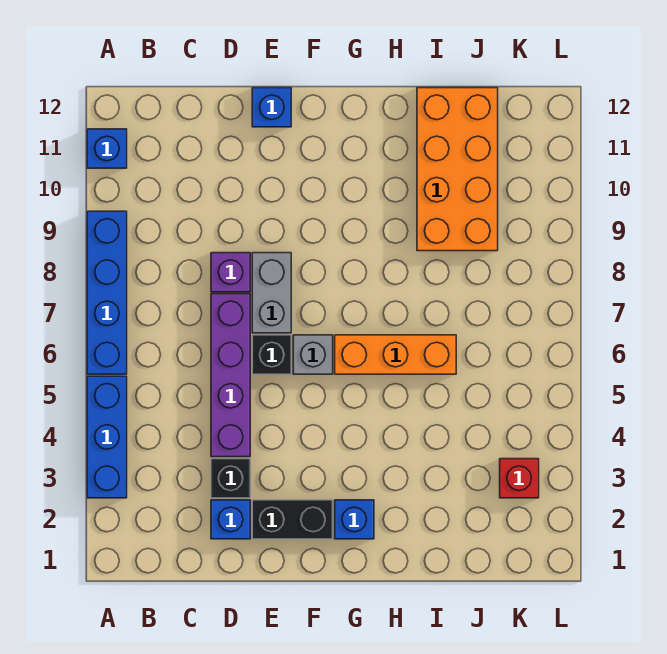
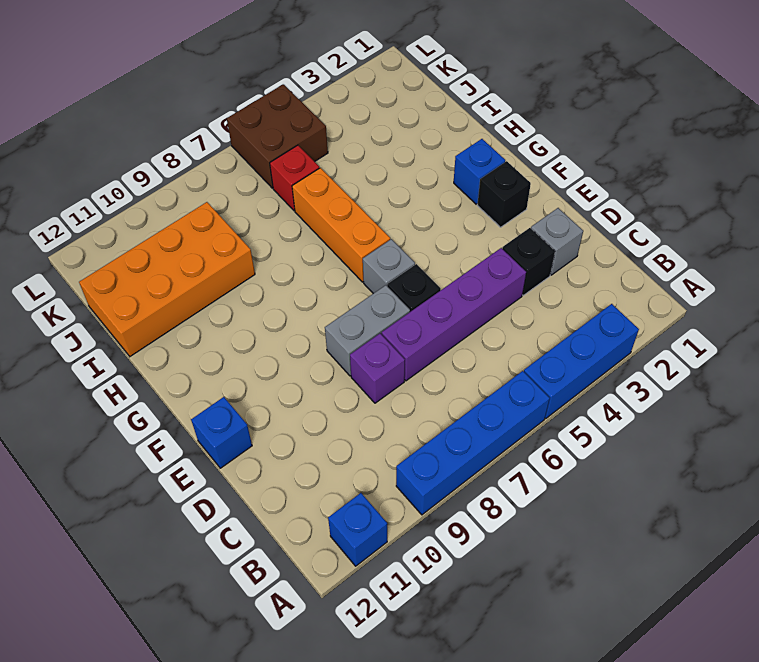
blue 1x1 brick [211,500,250,539] -> grey 1x1 brick [531,208,583,275]
black 1x2 brick [252,500,333,539] -> black 1x1 brick [477,161,531,227]
red 1x1 brick [500,459,539,498] -> red 1x1 brick moved to [270,145,319,211]
none -> brown 2x2 brick [227,84,328,188]

